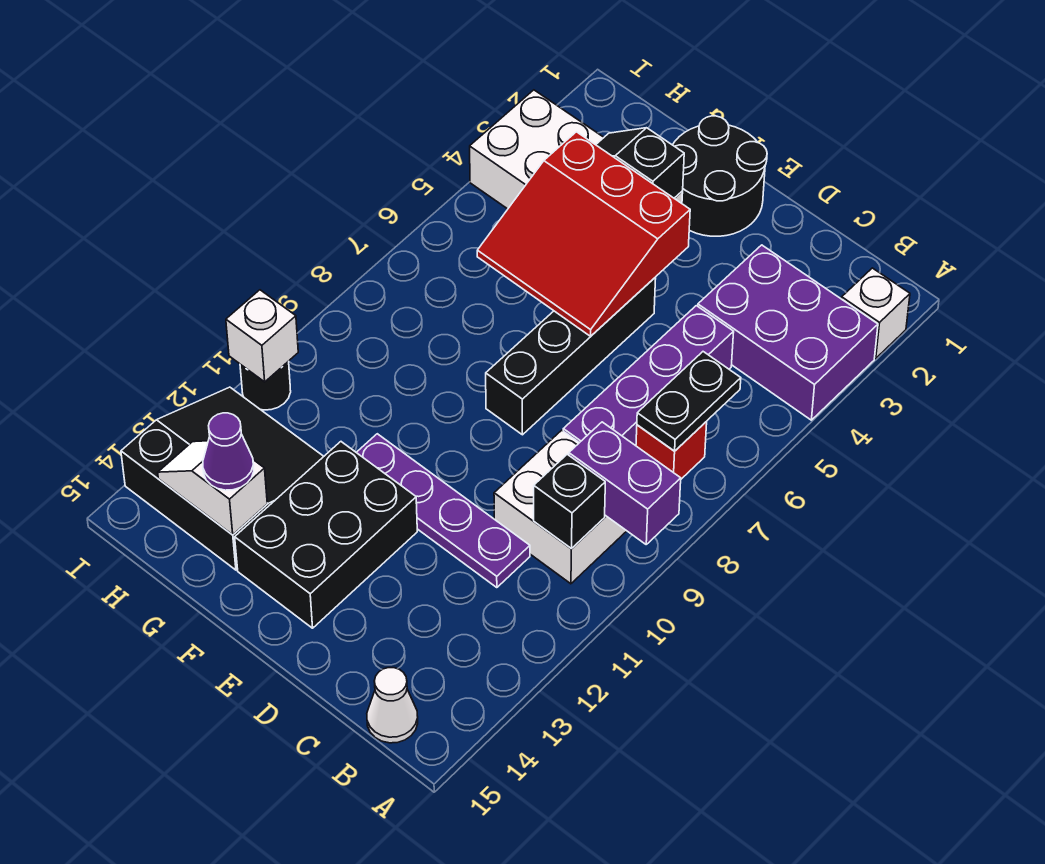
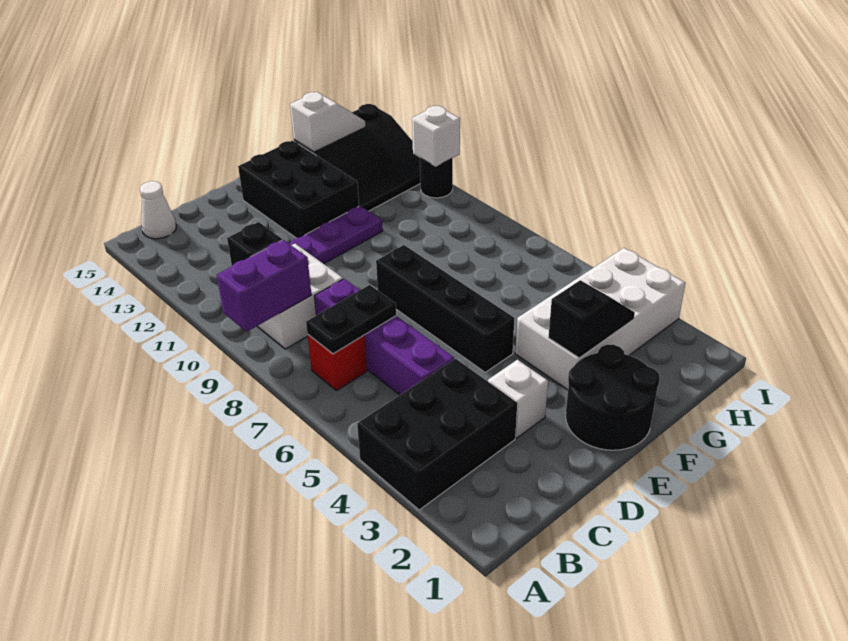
white 1x1 brick [842,268,910,358] -> white 1x1 brick moved to [488,360,548,438]
purple 2x3 brick [698,245,878,420] -> black 2x3 brick [357,359,517,510]
black 1x2 plate [637,352,741,451] -> black 1x2 plate turned to [306,285,396,354]
red 3x3 slope [477,132,690,336] -> none
purple 1x1 cone [203,413,254,490] -> none

